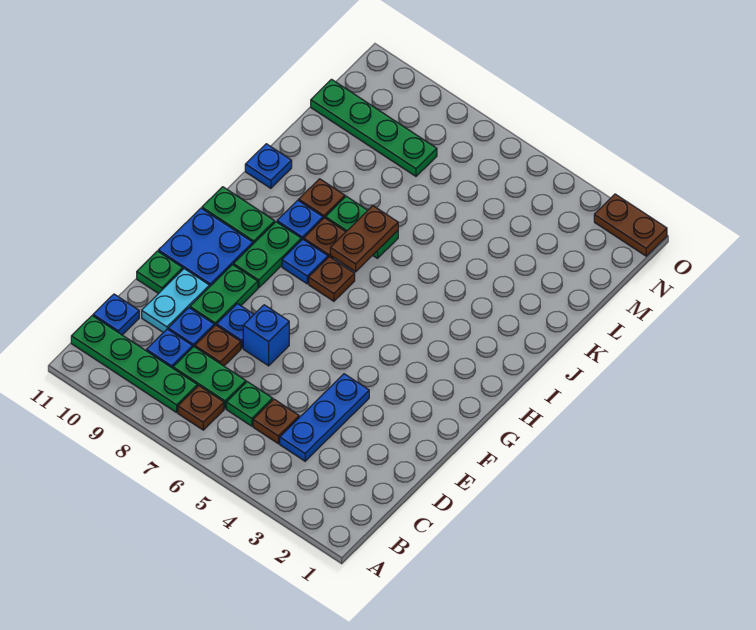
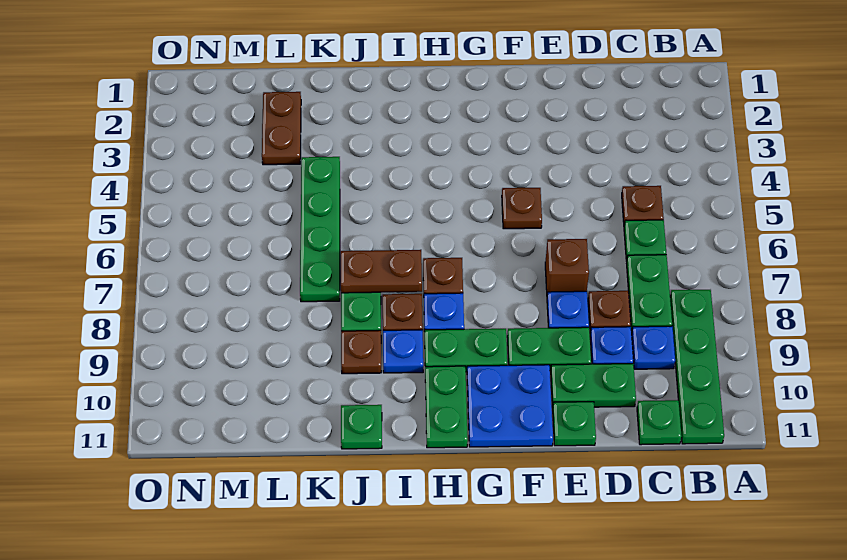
brown 1x1 plate [178,386,224,430] -> brown 1x1 plate moved to [502,188,542,229]
blue 1x3 plate [280,374,369,461] -> none
blue 1x1 plate [93,294,139,335] -> green 1x1 plate [637,400,682,445]
cyan 1x2 plate [142,269,209,333] -> green 1x2 plate [551,364,636,407]
blue 1x1 brick [243,305,289,366] -> brown 1x1 brick [545,239,589,294]
blue 1x1 plate [245,144,292,188] -> green 1x1 plate [341,405,382,449]
green 1x4 plate [311,79,437,176] -> green 1x4 plate moved to [300,157,340,302]
brown 1x2 plate [594,194,667,256] -> brown 1x2 plate moved to [262,92,301,165]

